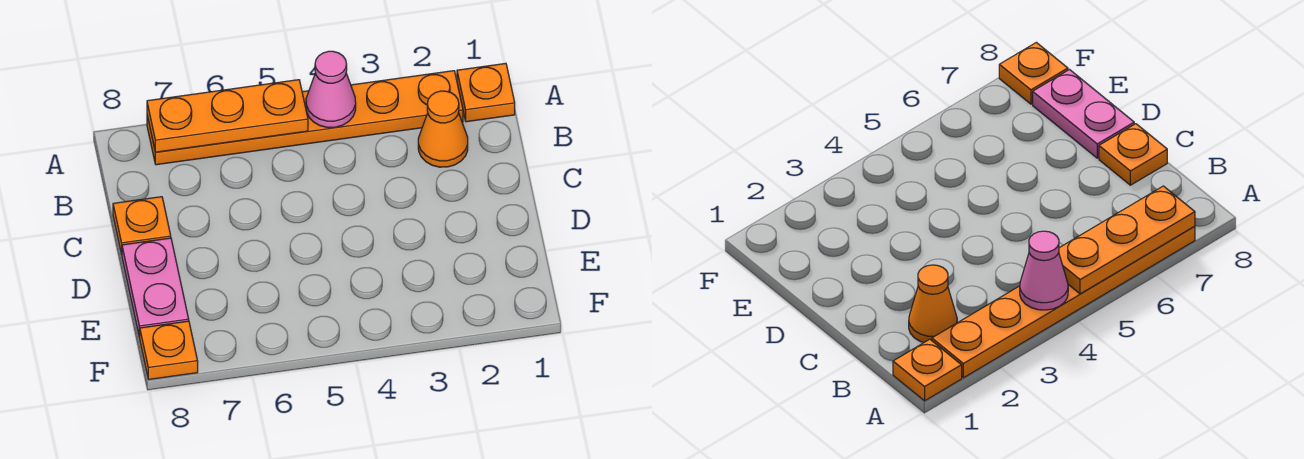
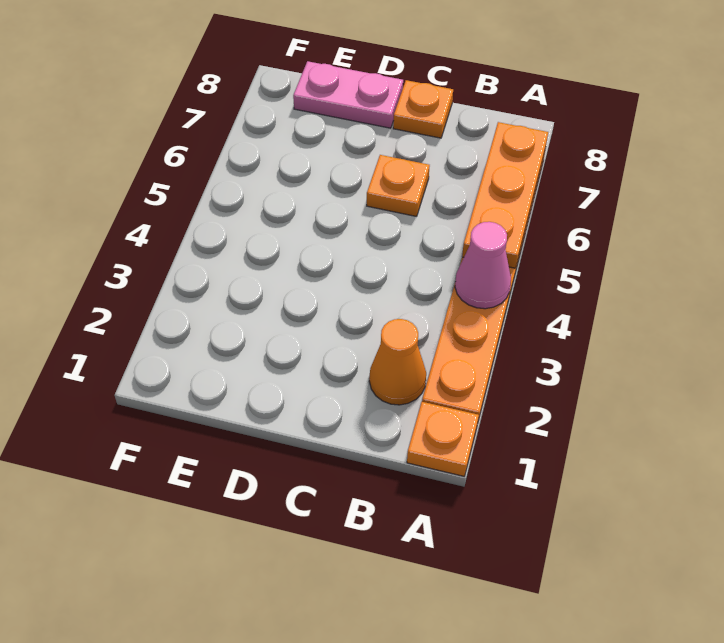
orange 1x1 plate [140,321,198,379] -> orange 1x1 plate moved to [367,155,430,216]

